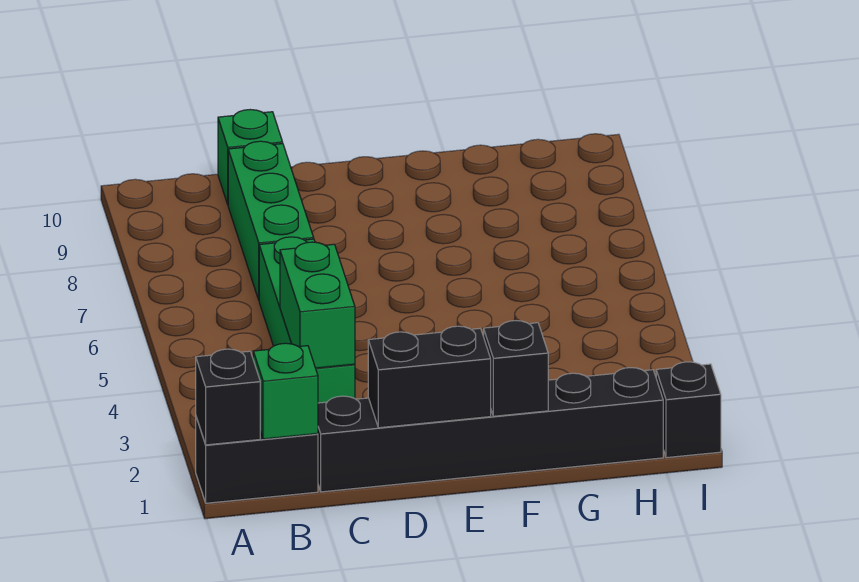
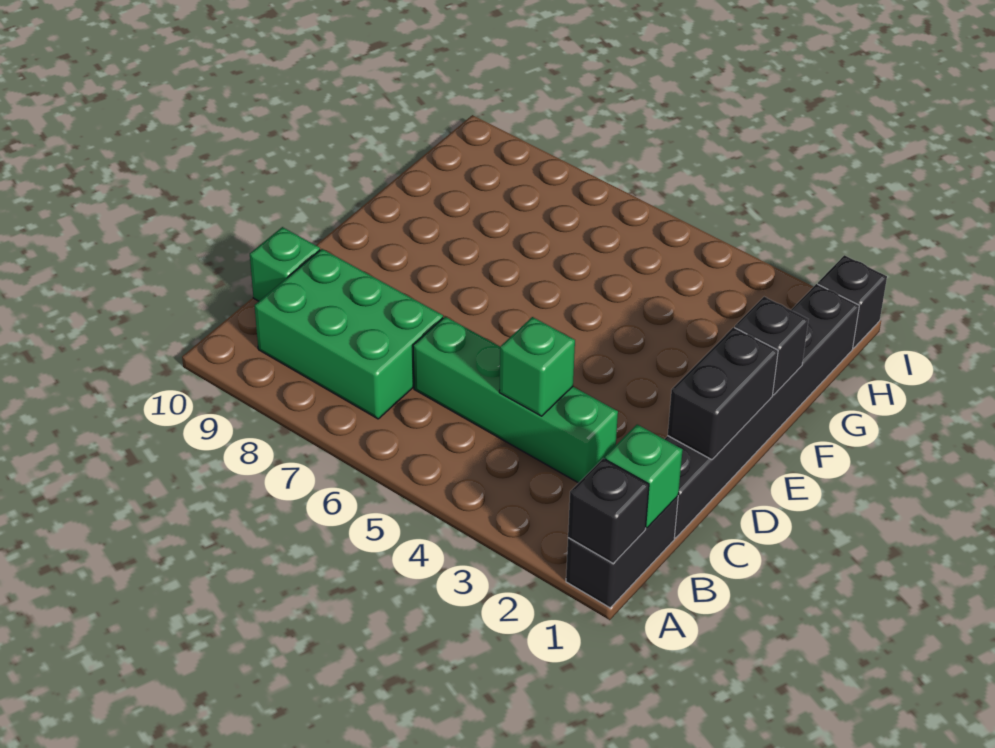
green 1x2 brick [280,242,355,368] -> green 1x1 brick [499,317,575,416]
green 1x3 brick [228,141,314,300] -> green 2x3 brick [254,249,443,419]

